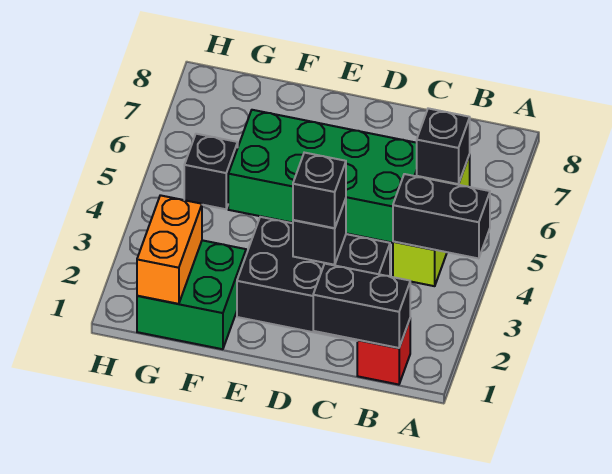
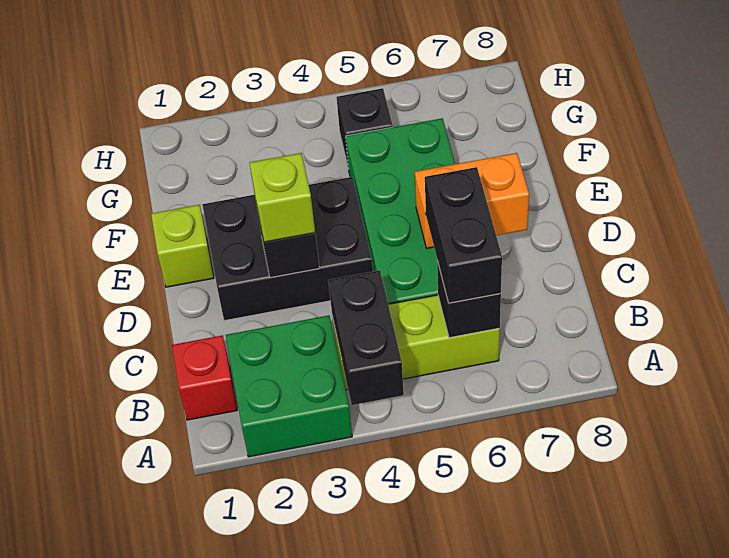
black 1x2 brick [313,264,410,348] -> black 1x2 brick moved to [425,167,502,303]
black 2x3 brick [237,217,390,341] -> black 2x3 brick turned to [202,177,373,321]
black 1x1 brick [293,153,346,228] -> lime 1x1 brick [250,153,315,242]
none -> lime 1x1 brick [151,205,214,287]
green 2x2 brick [137,240,246,349] -> green 2x2 brick moved to [226,315,352,457]
orange 1x2 brick [137,195,202,304] -> orange 1x2 brick moved to [415,153,529,248]

